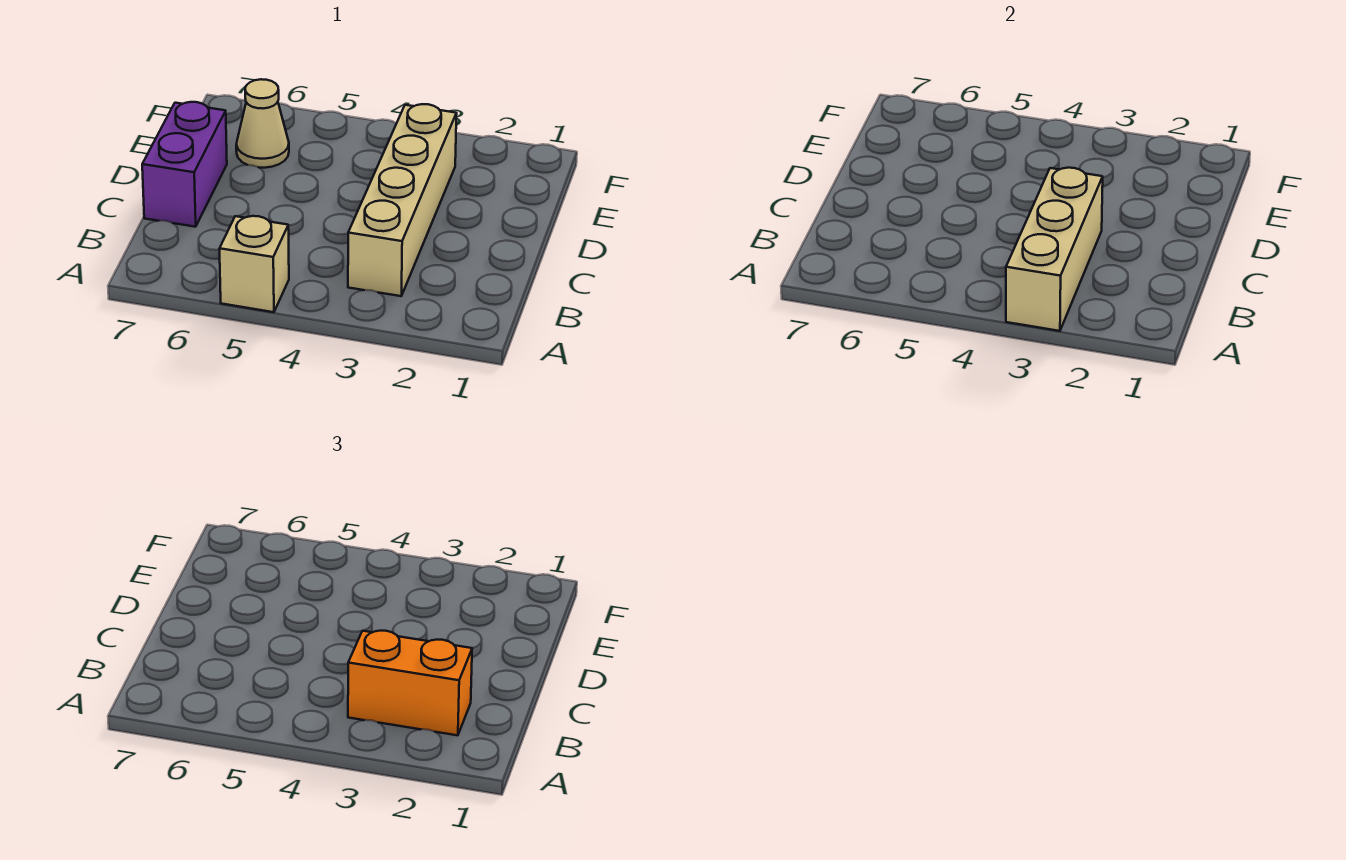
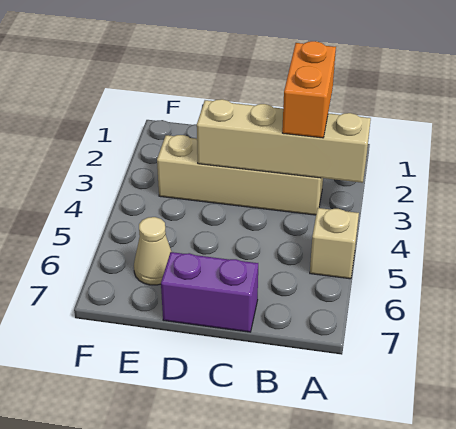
tan 1x3 brick [1006,168,1103,331] -> tan 1x4 brick [197,99,371,183]

